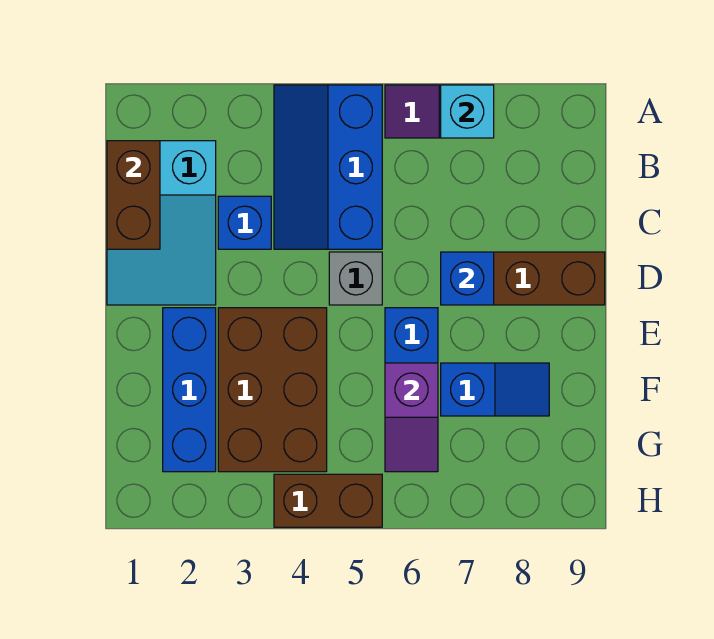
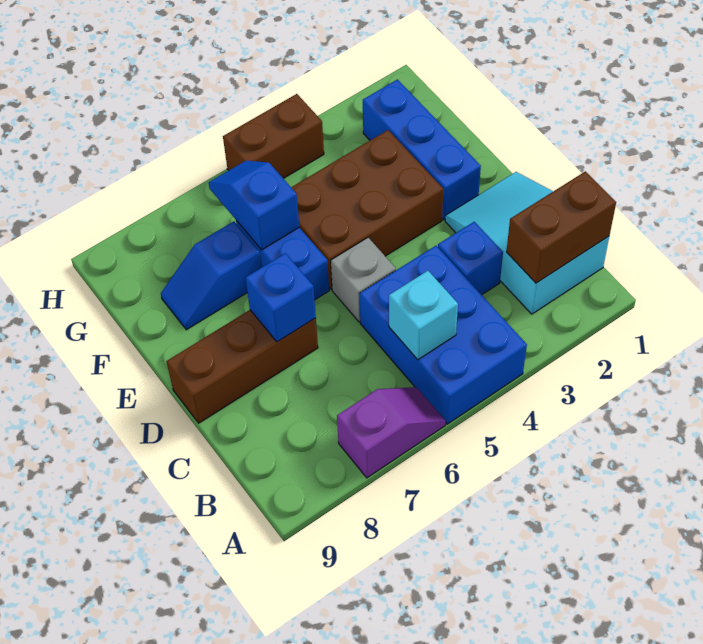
blue 2x3 slope [274,85,382,249] -> blue 2x3 brick [359,246,527,424]
cyan 1x1 brick [441,85,494,138] -> cyan 1x1 brick moved to [389,271,458,360]
brown 1x2 brick [107,141,160,249] -> brown 1x2 brick turned to [507,171,616,283]
brown 2x3 brick [218,308,327,472] -> brown 2x3 brick turned to [291,130,443,290]
purple 1x2 slope [385,363,438,472] -> blue 1x2 slope [209,161,299,250]

